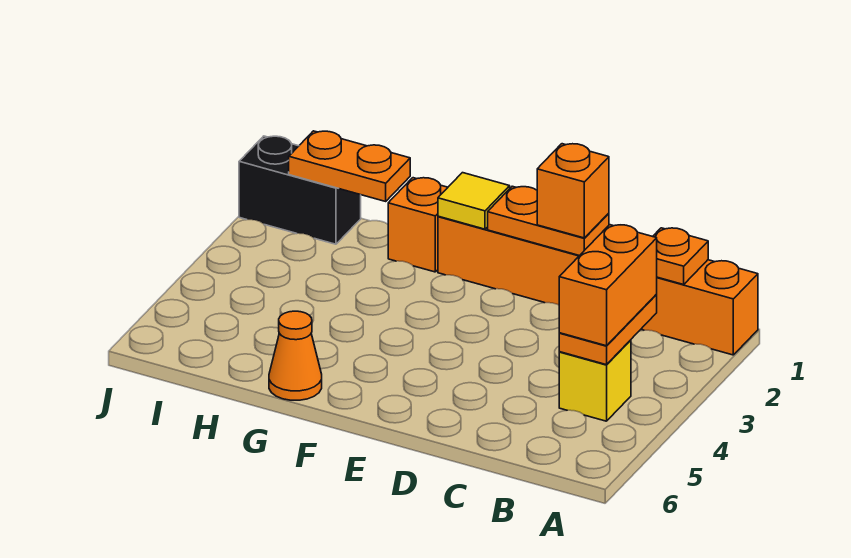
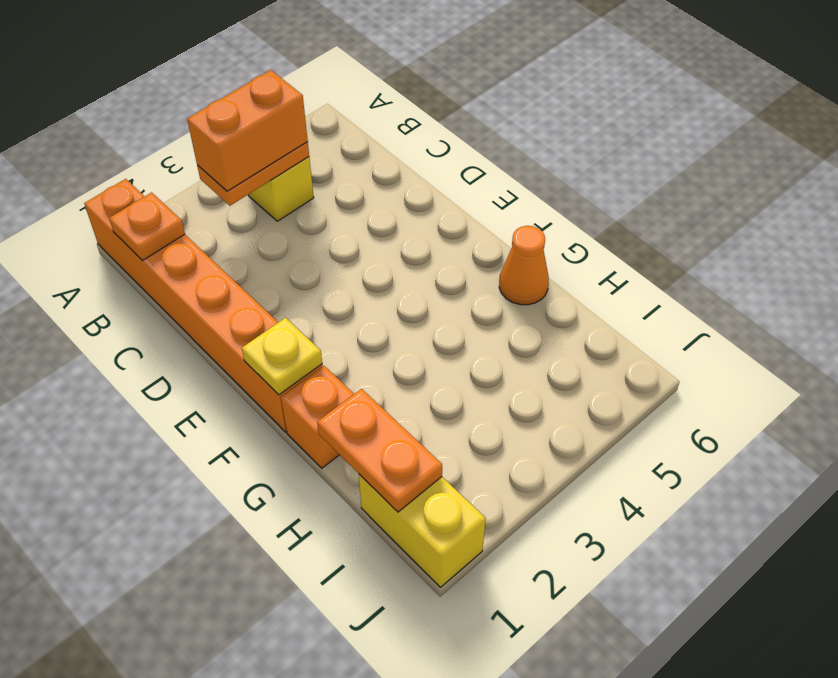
orange 1x2 plate [488,186,609,256] -> none
orange 1x1 brick [537,144,609,238] -> none
yellow 1x1 tile [438,173,510,229] -> yellow 1x1 plate [242,318,322,395]
black 1x2 brick [239,136,361,244] -> yellow 1x2 brick [359,474,486,587]

